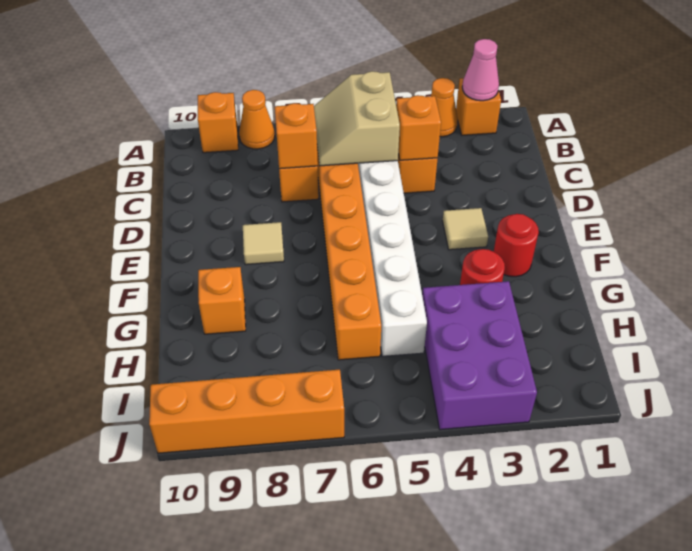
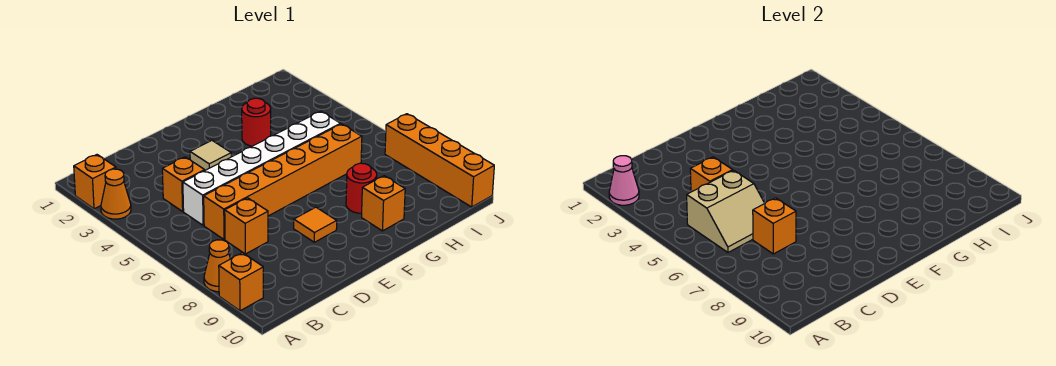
tan 1x1 tile [243,222,284,265] -> orange 1x1 tile [294,207,337,242]
red 1x1 round brick [494,214,539,277] -> red 1x1 round brick moved to [346,163,377,213]
purple 2x3 brick [422,281,537,430] -> none

